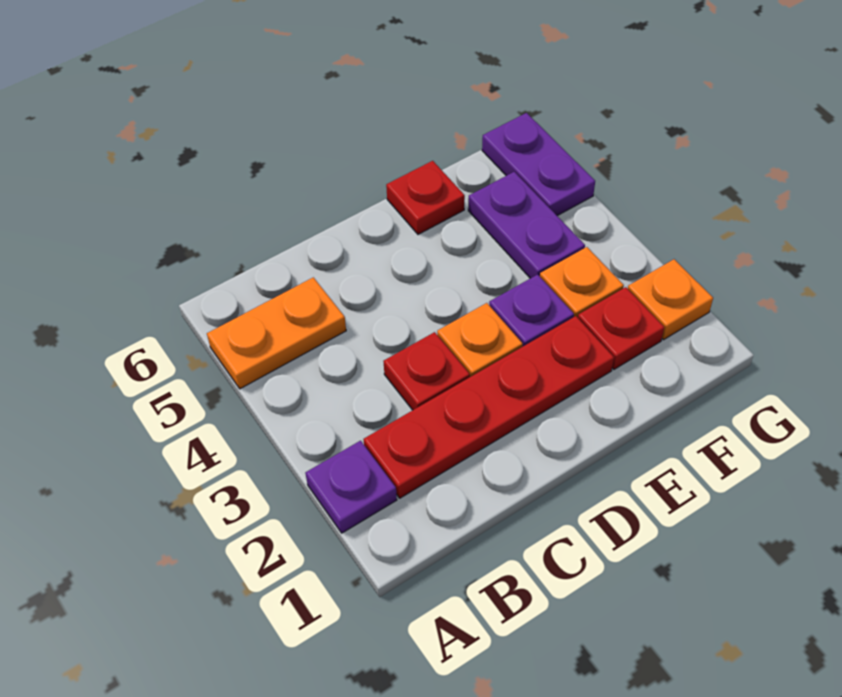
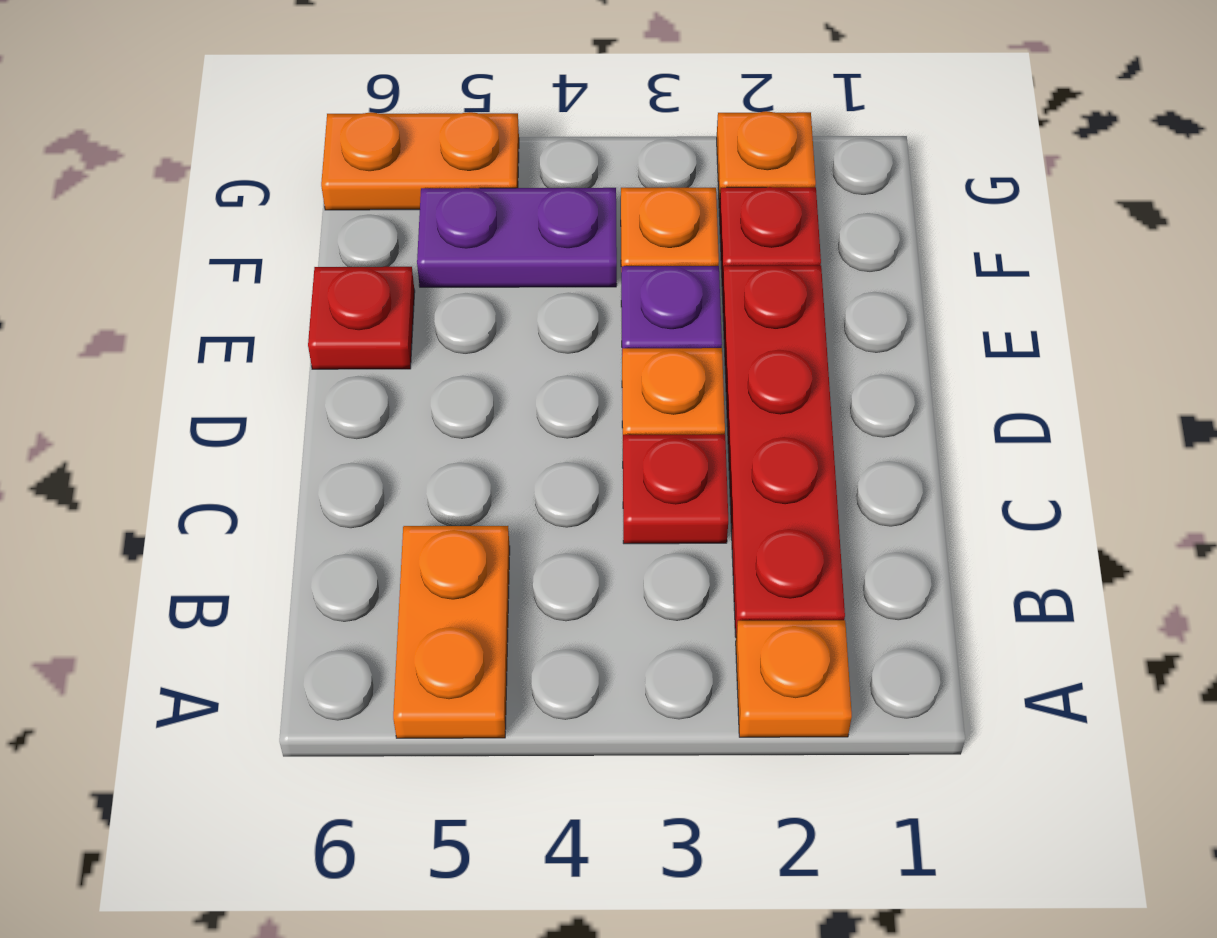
purple 1x1 plate [305,441,397,533] -> orange 1x1 plate [736,620,852,737]
purple 1x2 plate [482,113,595,216] -> orange 1x2 plate [321,112,519,210]

